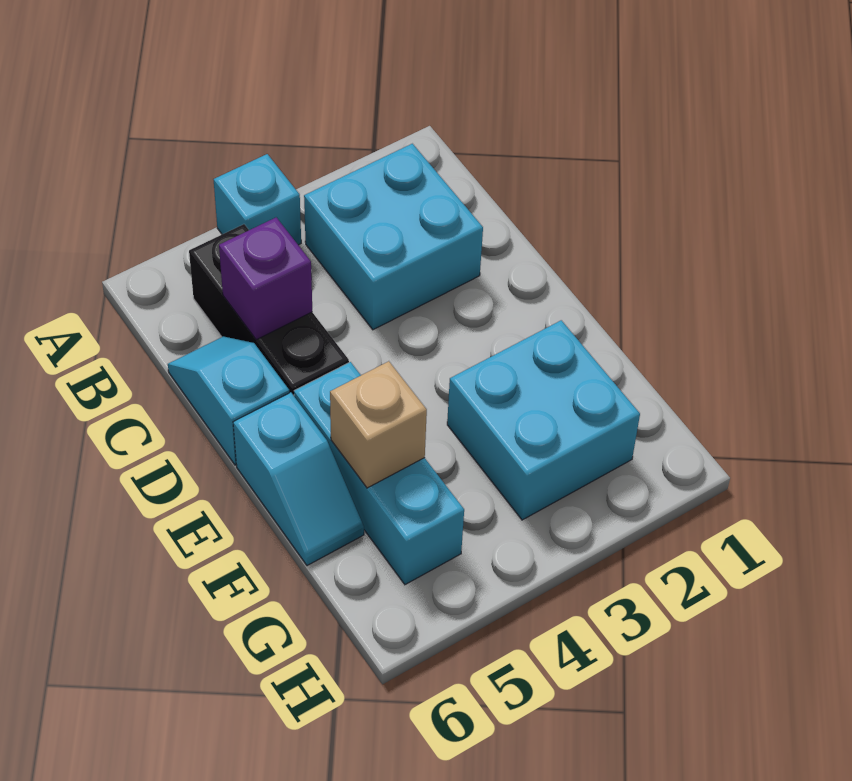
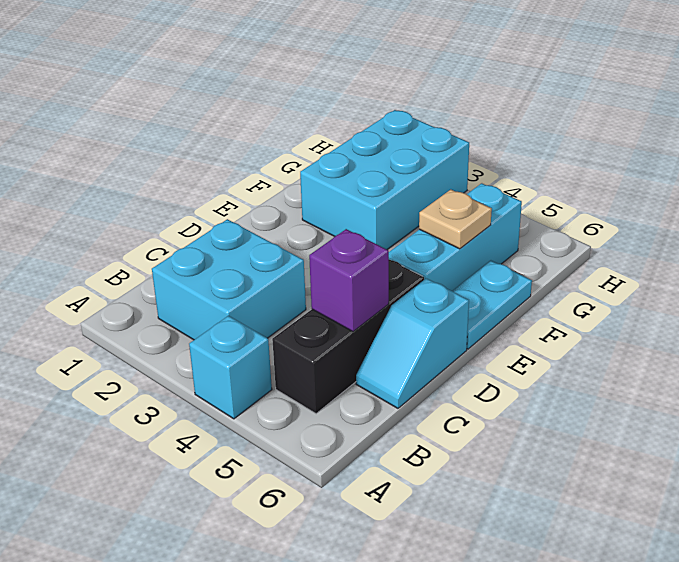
cyan 1x2 slope [233,392,364,566] -> cyan 1x2 plate [452,260,532,349]
cyan 2x2 brick [447,320,640,520] -> cyan 2x3 brick [300,110,469,249]
tan 1x1 brick [330,361,427,488] -> tan 1x1 plate [419,190,492,249]

